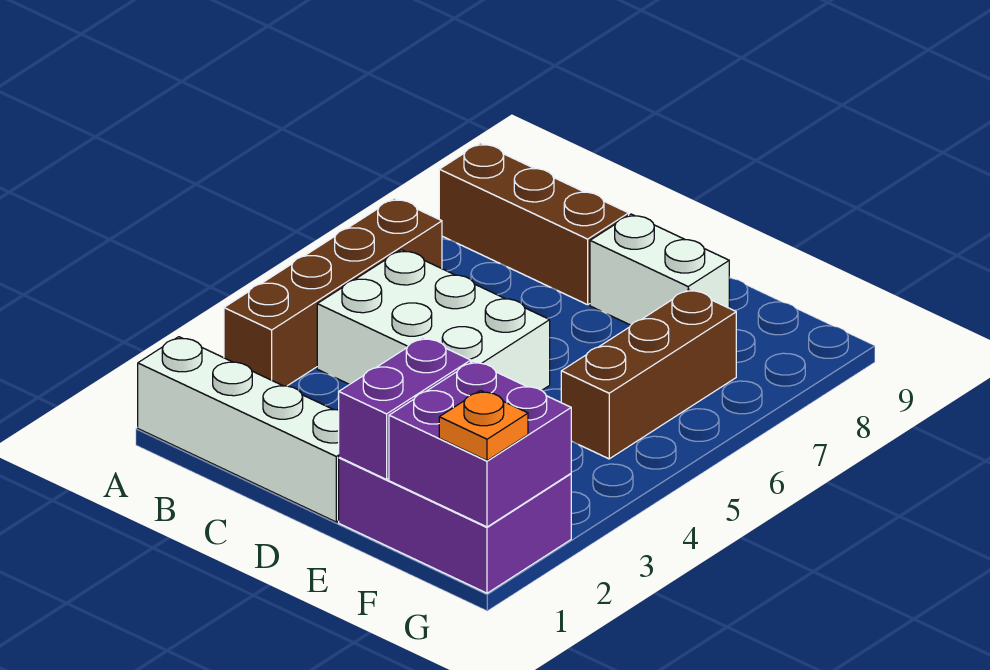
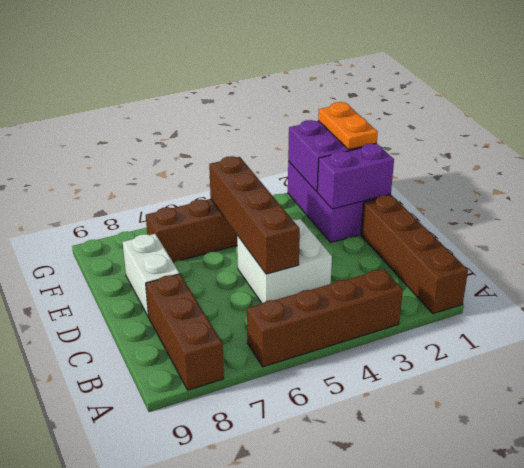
white 1x4 brick [138,337,339,522] -> brown 1x4 brick [361,195,468,314]
white 2x3 brick [317,250,550,390] -> white 2x2 brick [237,219,332,303]
none -> brown 1x4 brick [209,156,300,274]
orange 1x1 plate [439,391,528,461] -> orange 1x2 plate [318,102,378,150]

